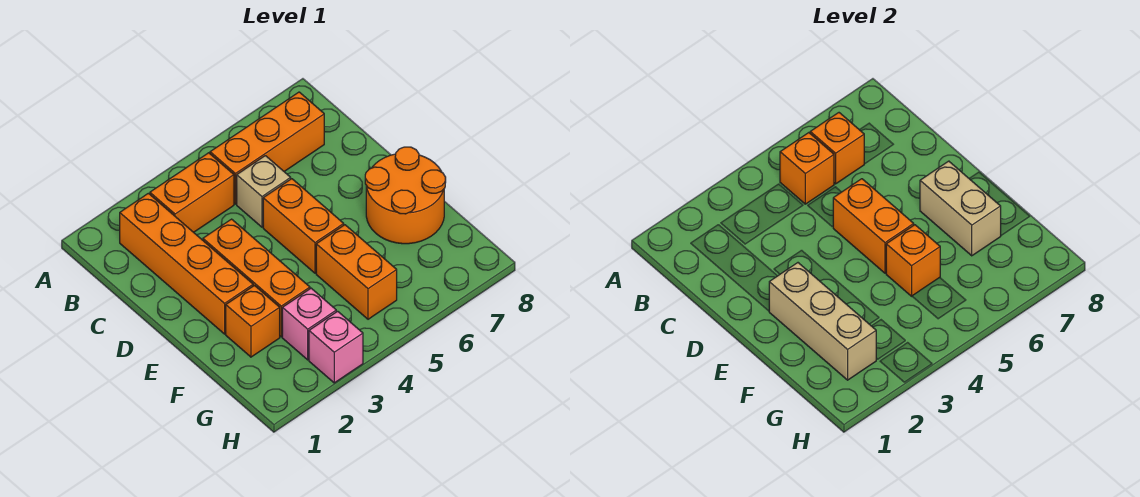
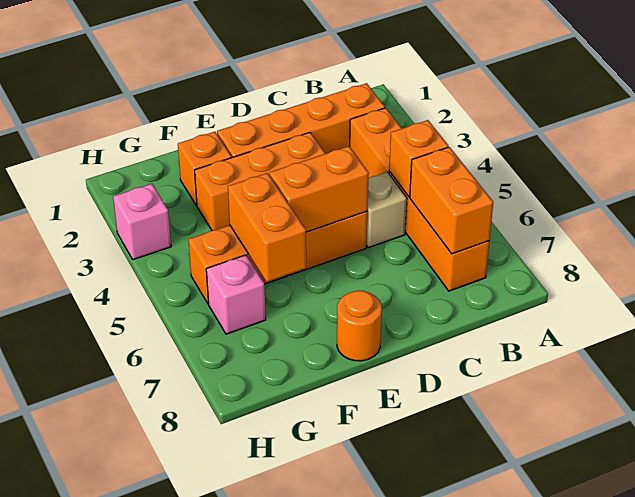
orange 1x1 brick [810,113,864,184] -> orange 1x2 brick [410,147,493,254]
tan 1x3 brick [769,263,876,380] -> none
orange 2x2 round brick [365,147,446,244] -> orange 1x1 round brick [337,290,382,361]
tan 1x2 brick [920,161,1001,256] -> none
orange 1x1 brick [886,225,940,296] -> orange 1x2 brick [228,173,306,282]
pink 1x1 brick [282,288,336,360] -> pink 1x1 brick moved to [206,255,266,334]

